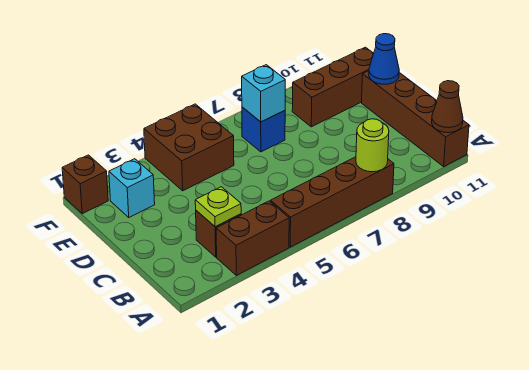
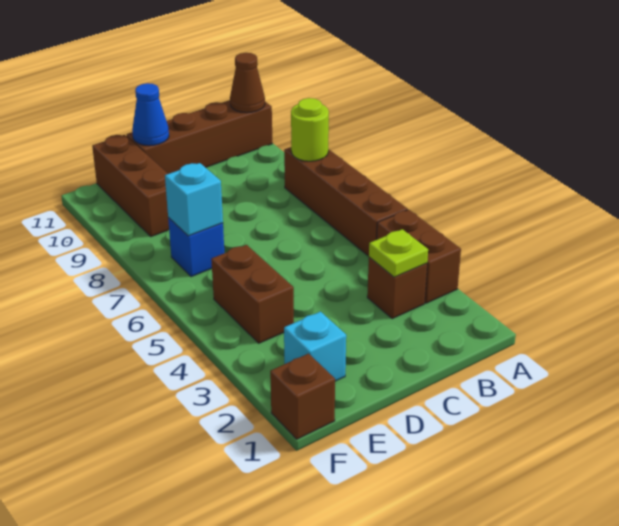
brown 2x2 brick [144,104,234,191] -> brown 1x2 brick [211,245,294,343]

